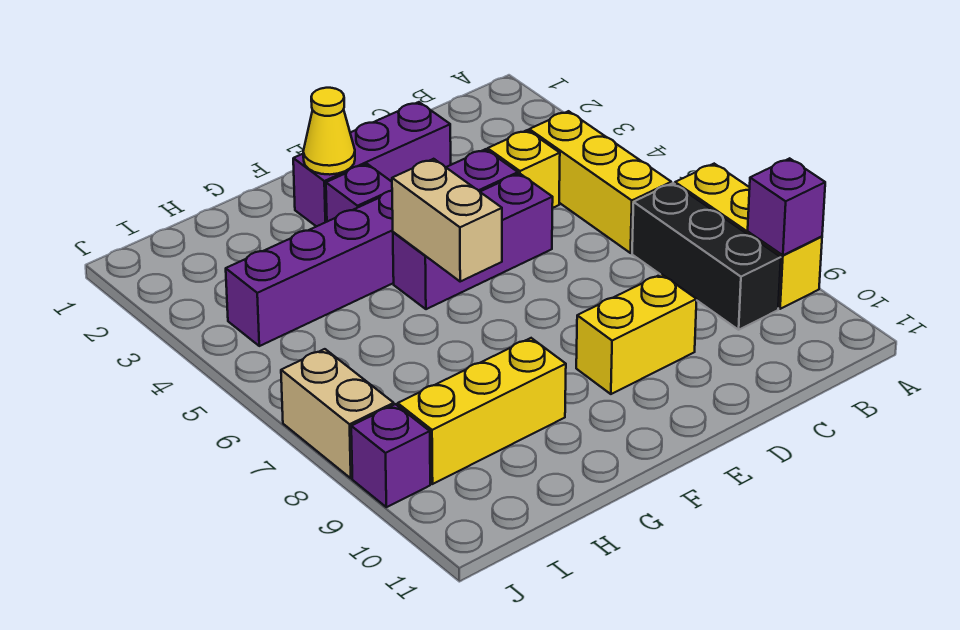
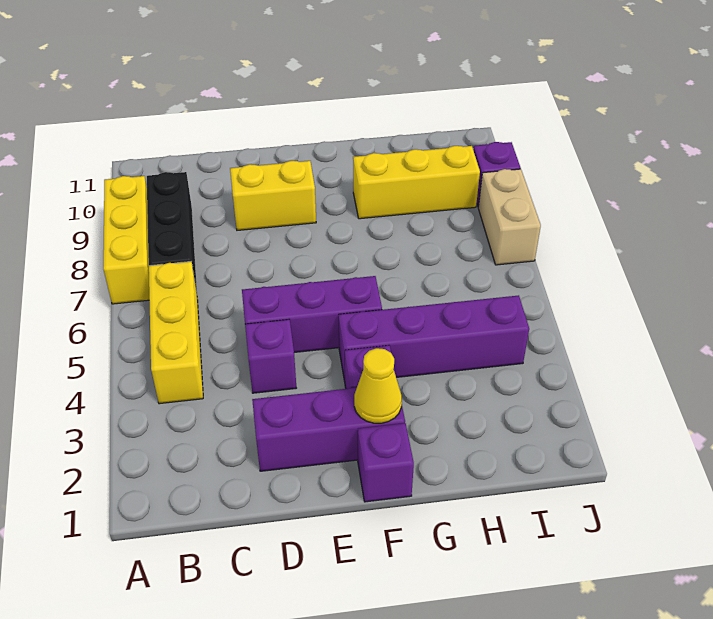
purple 1x1 brick [748,158,825,255] -> purple 1x1 brick moved to [358,423,414,502]
yellow 1x1 brick [488,130,560,208] -> none
tan 1x2 brick [392,159,502,281] -> none

